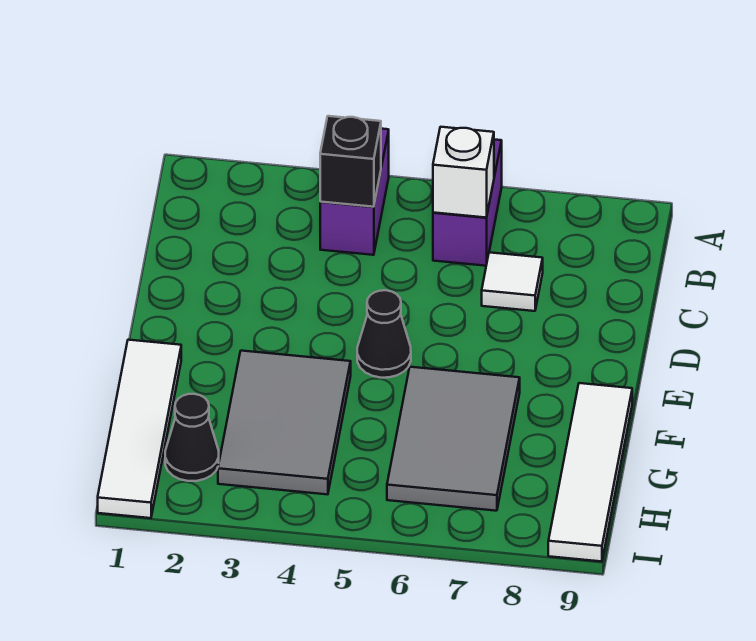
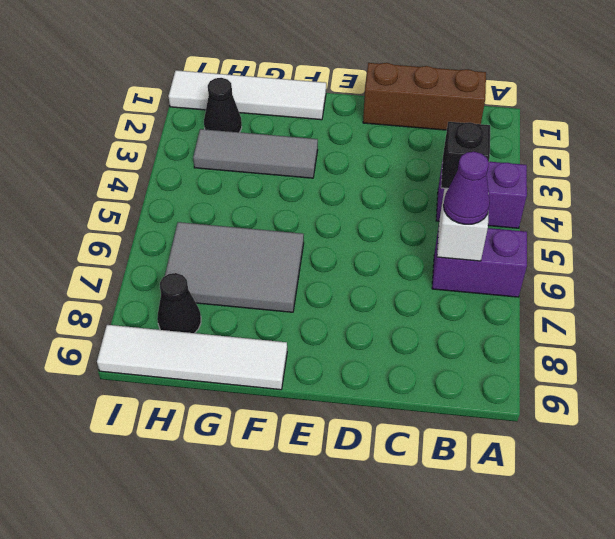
none -> brown 1x3 brick [363,63,486,130]
none -> purple 1x1 cone [443,152,490,224]
white 1x1 tile [482,252,543,311] -> none
black 1x1 cone [357,290,411,378] -> black 1x1 cone moved to [157,273,201,333]
grey 2x3 tile [218,351,351,494] -> grey 1x3 tile [193,129,318,178]

